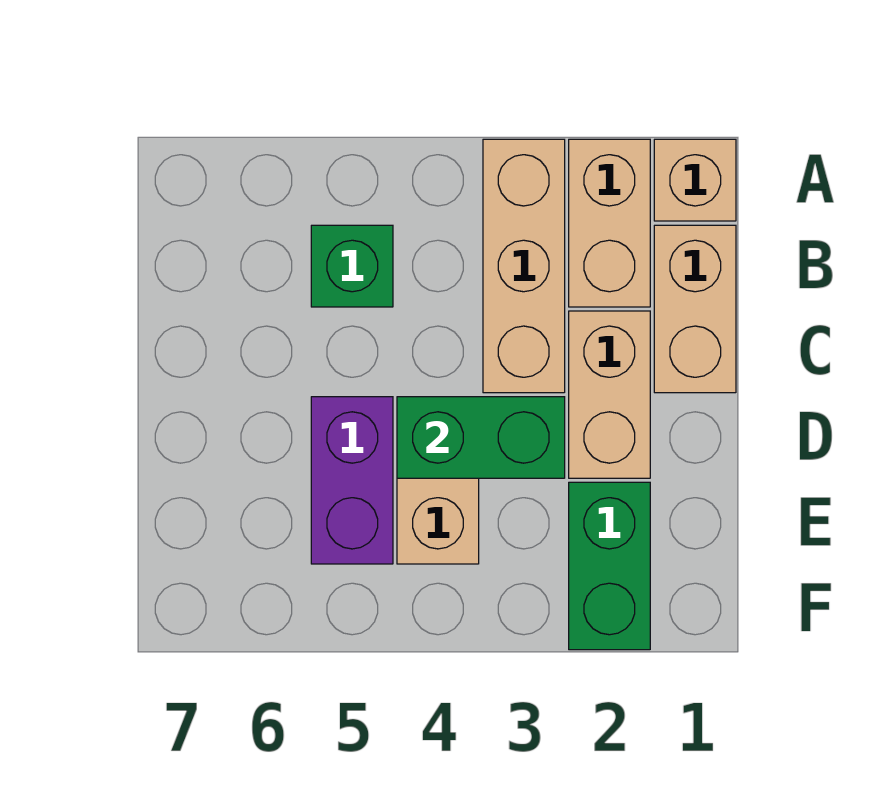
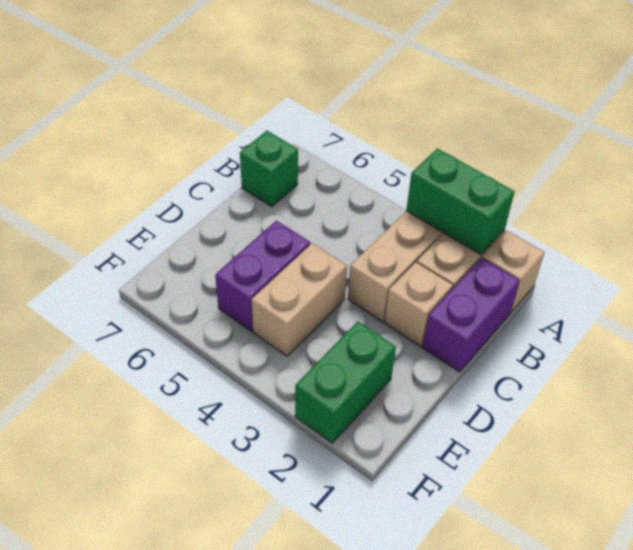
tan 1x2 brick [654,225,736,393] -> purple 1x2 brick [422,258,520,372]
green 1x1 brick [311,225,393,307] -> green 1x1 brick moved to [240,131,298,207]
tan 1x2 brick [569,311,650,478] -> tan 1x1 brick [385,262,453,346]
green 1x2 brick [397,397,565,478] -> green 1x2 brick moved to [406,148,515,255]

